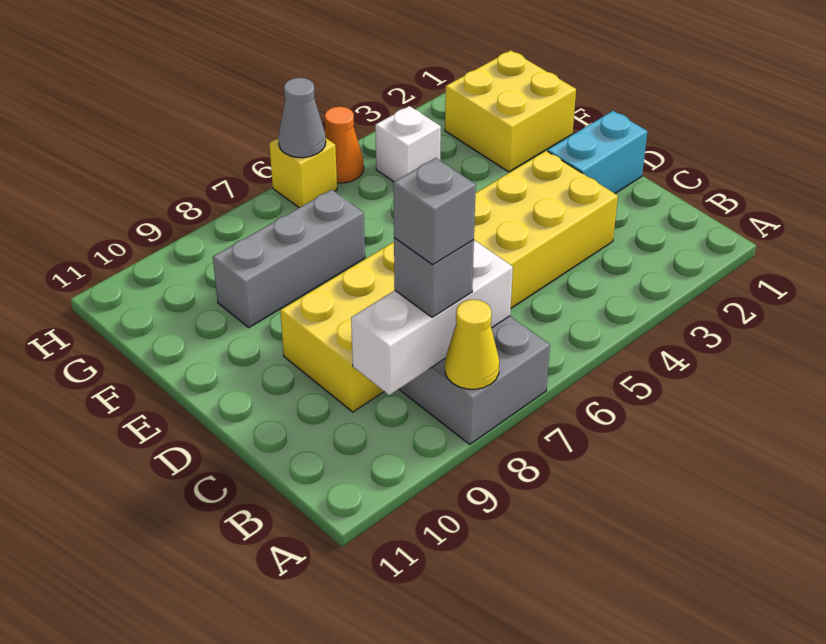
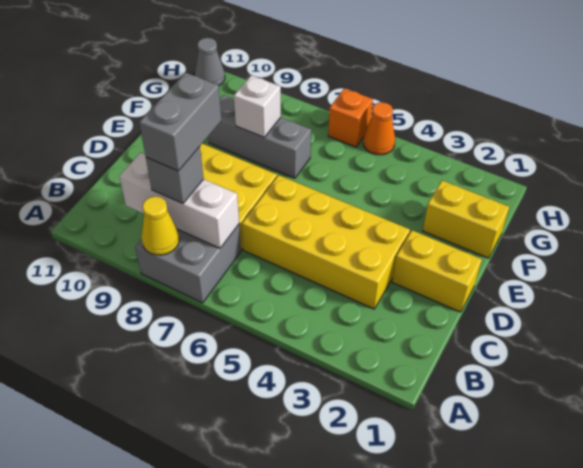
grey 1x1 brick [393,158,476,265] -> grey 1x2 brick [139,73,221,171]
cyan 1x2 brick [548,111,647,193] -> yellow 1x2 brick [392,230,482,312]
yellow 2x2 brick [445,50,576,172] -> yellow 1x2 brick [423,181,509,258]
white 1x1 brick [375,106,441,182] -> white 1x1 brick moved to [234,75,281,137]
yellow 1x1 brick [269,138,337,208] -> orange 1x1 brick [328,88,373,147]
grey 1x1 cone [278,78,326,158] -> grey 1x1 cone moved to [195,38,225,86]

